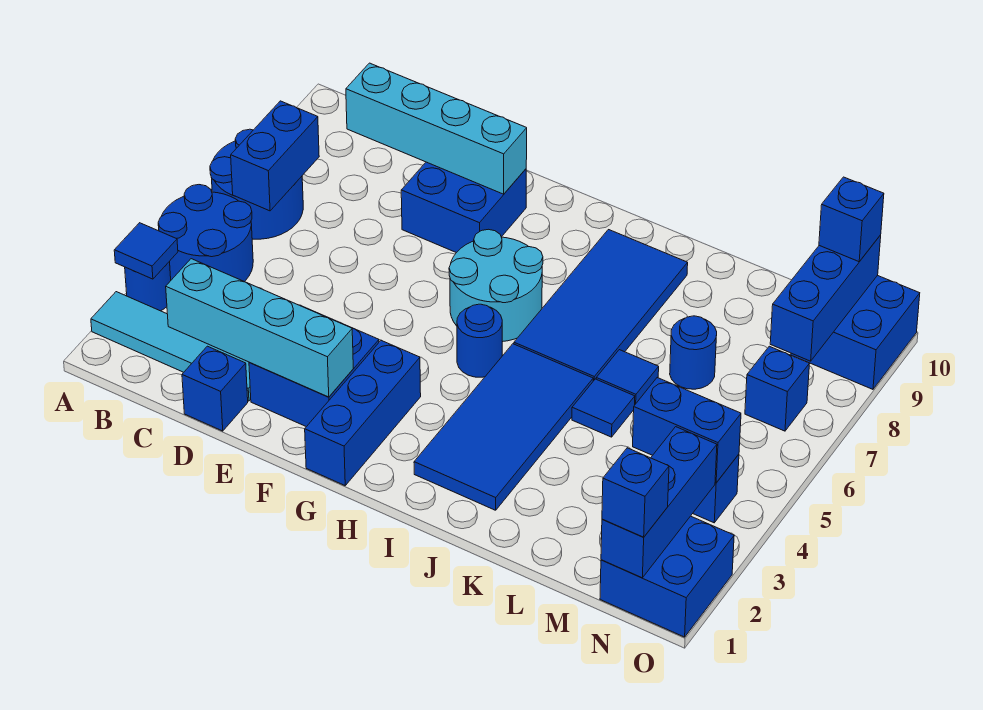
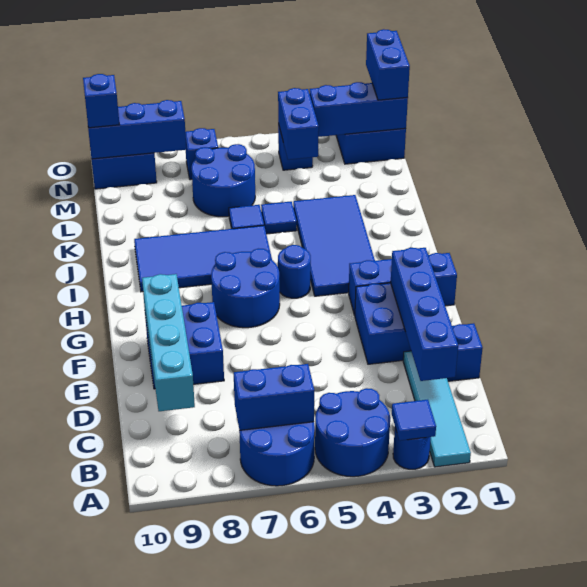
cyan 1x4 brick [166,259,353,397] -> blue 1x4 brick [391,248,458,381]
cyan 2x2 round brick [449,229,543,342] -> blue 2x2 round brick [211,249,280,328]
blue 2x4 tile [414,344,593,510] -> blue 2x4 tile turned to [293,195,375,296]
blue 1x1 round brick [670,316,717,389] -> blue 2x2 round brick [192,144,255,217]
blue 1x1 brick [602,448,669,537] -> blue 1x2 brick [366,29,410,100]

